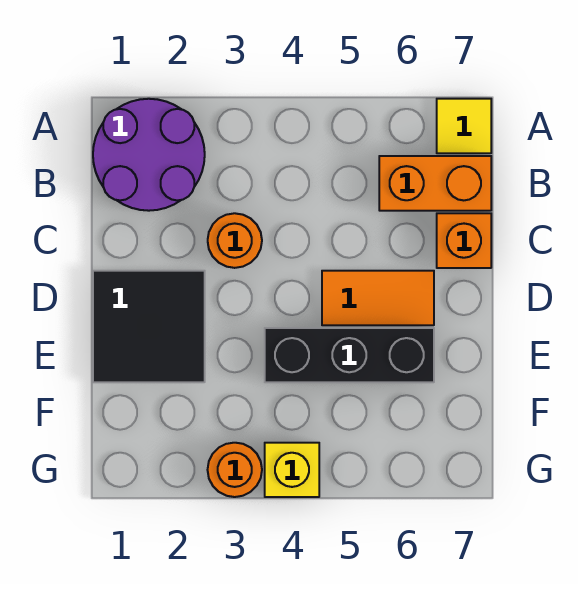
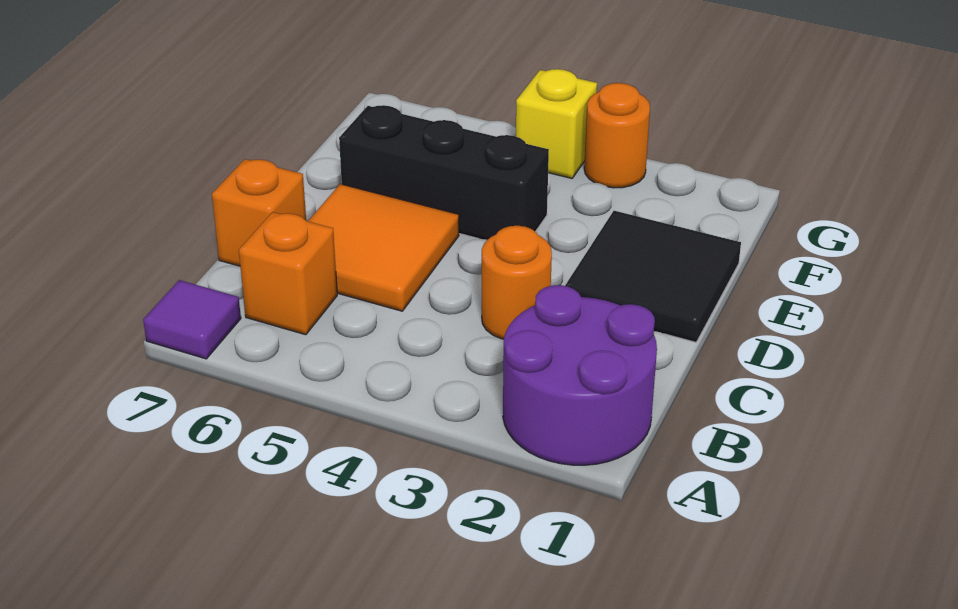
yellow 1x1 tile [437,99,491,153] -> purple 1x1 tile [143,280,241,359]
orange 1x2 brick [379,156,491,211] -> orange 1x1 brick [239,212,337,335]
orange 1x2 tile [322,271,434,325] -> orange 2x2 tile [308,184,459,311]

